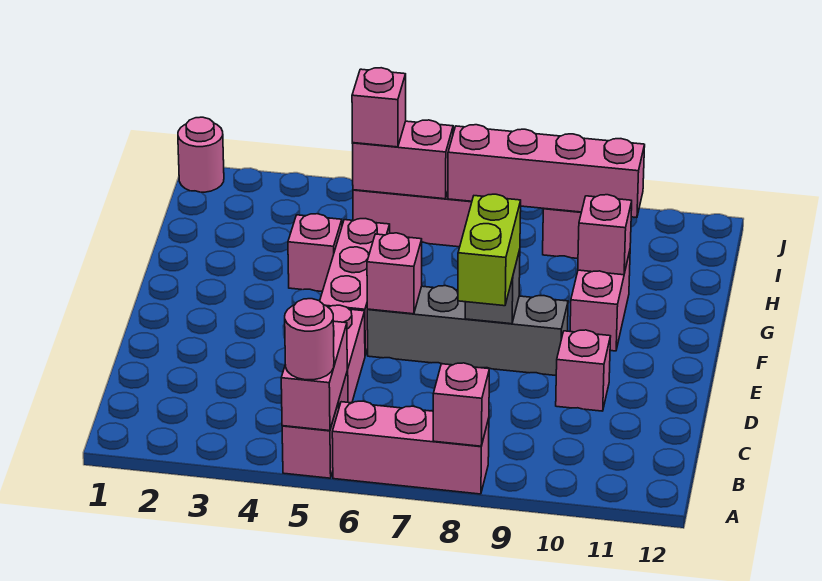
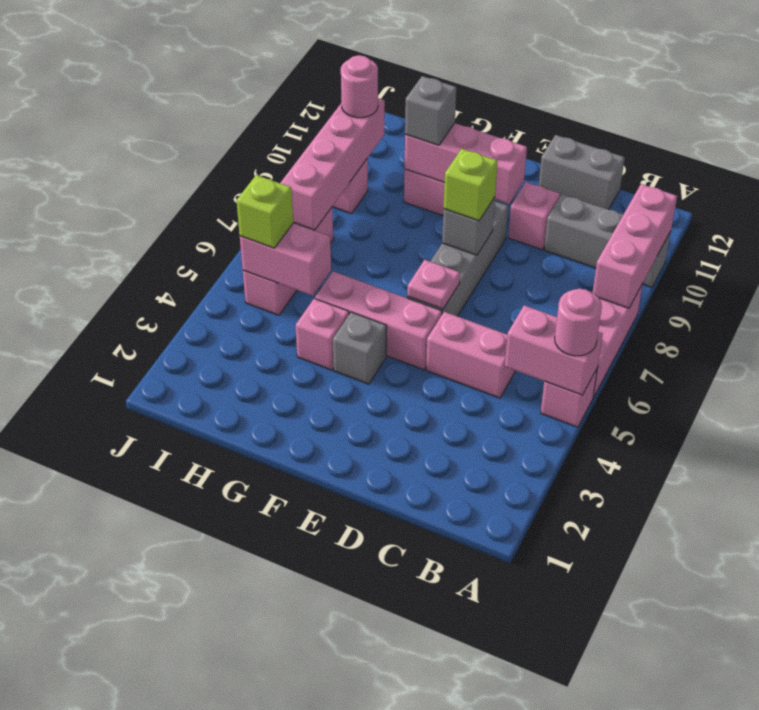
pink 1x1 brick [433,363,489,446] -> pink 1x3 brick [593,184,677,308]
none -> grey 1x3 brick [544,194,671,287]
none -> grey 1x2 brick [539,135,625,210]
lime 1x2 brick [458,194,521,306] -> lime 1x1 brick [444,149,498,221]
pink 1x1 brick [367,233,422,314] -> pink 1x1 plate [407,260,460,309]
none -> grey 1x1 brick [333,312,387,384]
pink 1x1 brick [578,195,632,275] -> pink 1x3 brick [405,123,527,204]
none -> grey 1x1 brick [405,76,456,145]
pink 1x2 brick [352,120,453,199] -> pink 1x2 brick turned to [240,223,331,296]
pink 1x1 brick [352,68,406,147] -> lime 1x1 brick [236,175,293,248]
pink 1x1 round brick [178,117,224,192] -> pink 1x1 round brick moved to [341,55,378,118]

